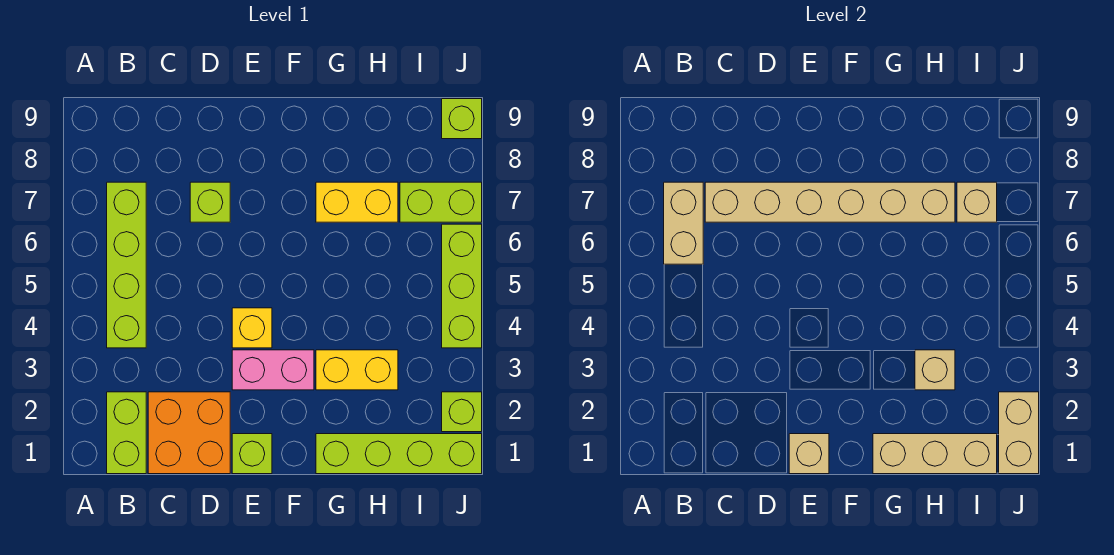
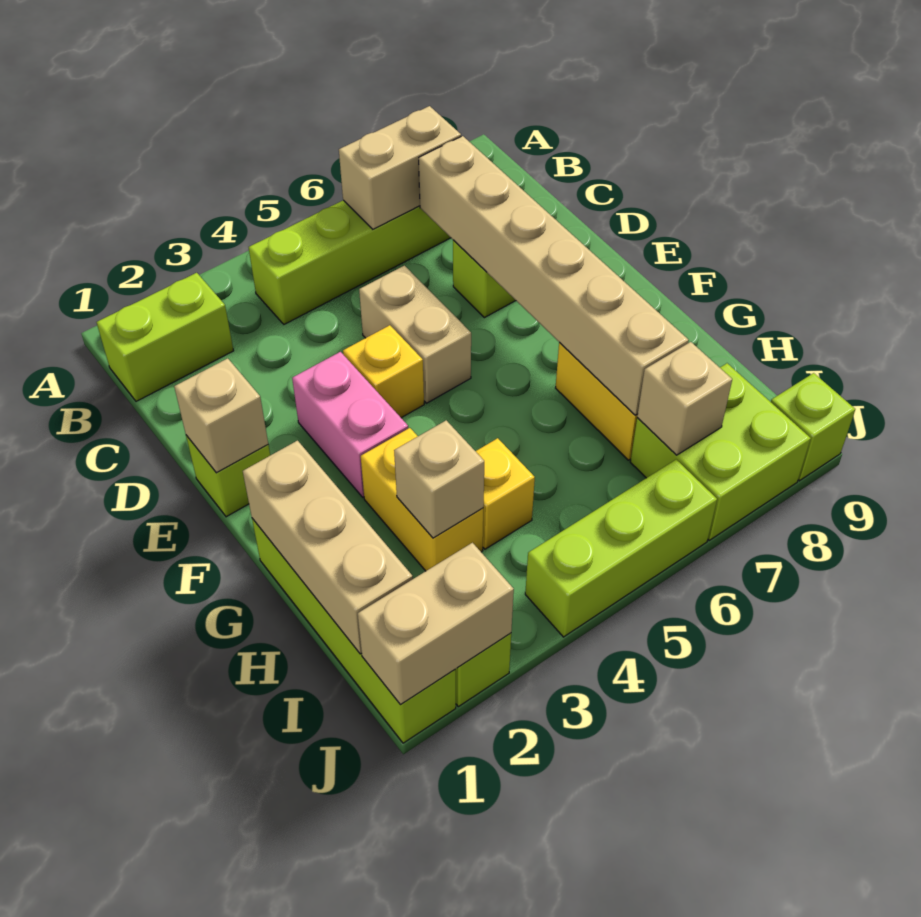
orange 2x2 brick [148,392,230,474] -> none
none -> tan 1x2 brick [359,266,471,403]
none -> yellow 1x1 brick [476,438,535,549]
lime 1x2 brick [400,182,482,222] -> lime 2x2 brick [630,363,811,540]

